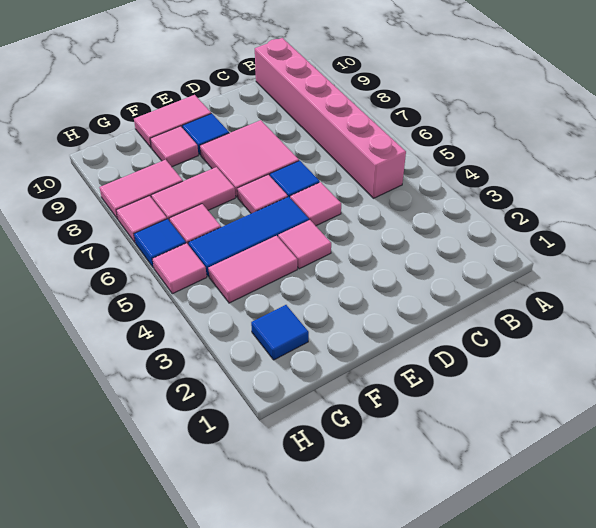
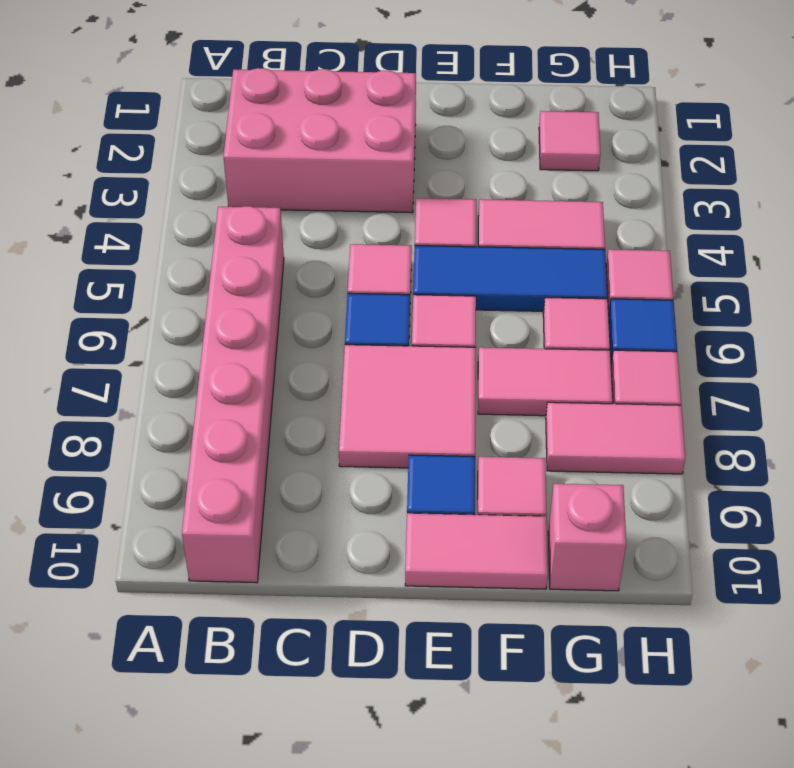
none -> pink 2x3 brick [224,68,416,213]
blue 1x1 tile [251,305,309,360] -> pink 1x1 tile [539,111,601,171]
none -> pink 1x1 brick [548,484,626,591]

